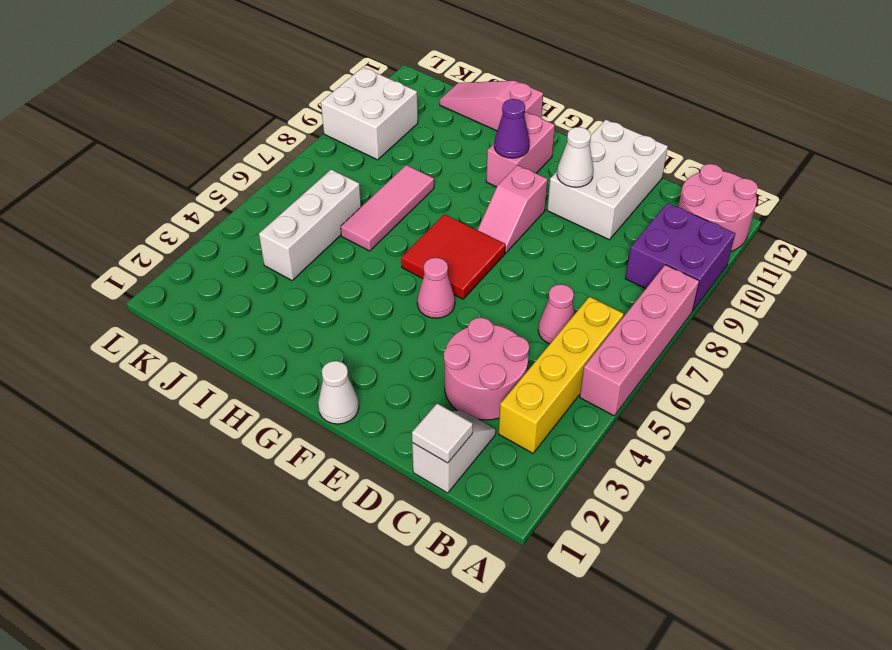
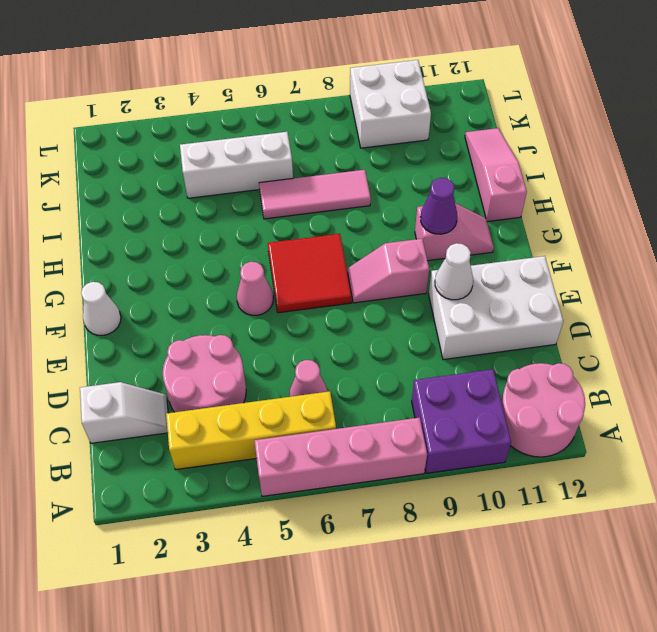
white 1x1 tile [412,403,473,463] -> none
pink 1x2 brick [486,112,555,187] -> pink 1x2 slope [415,203,494,261]

